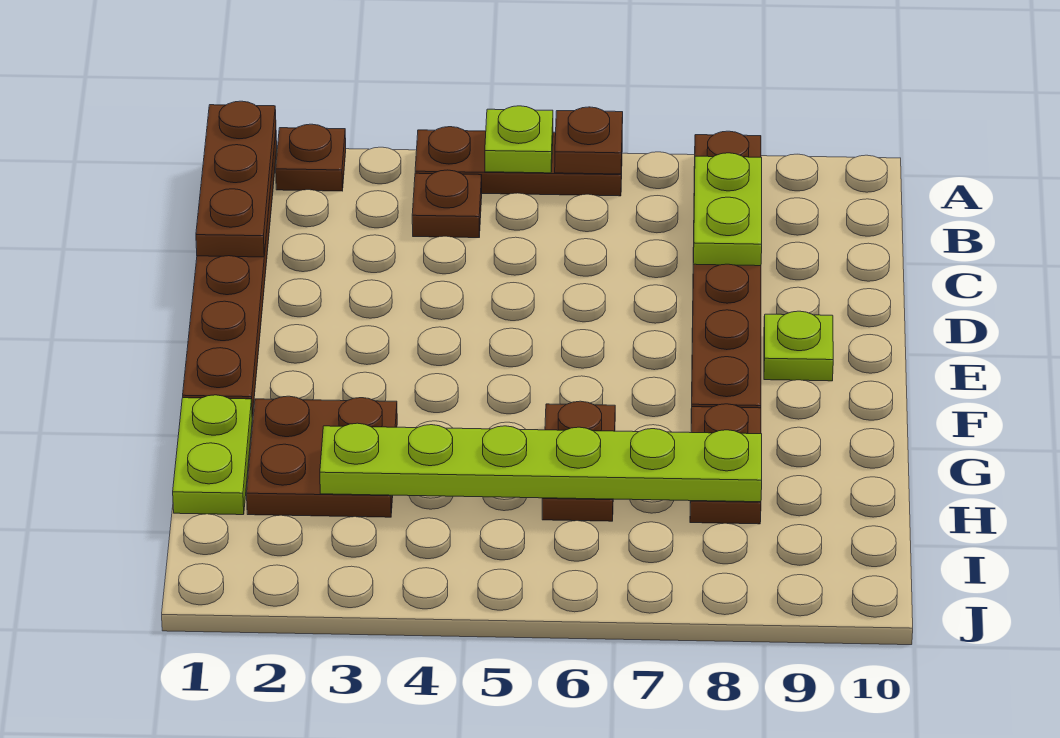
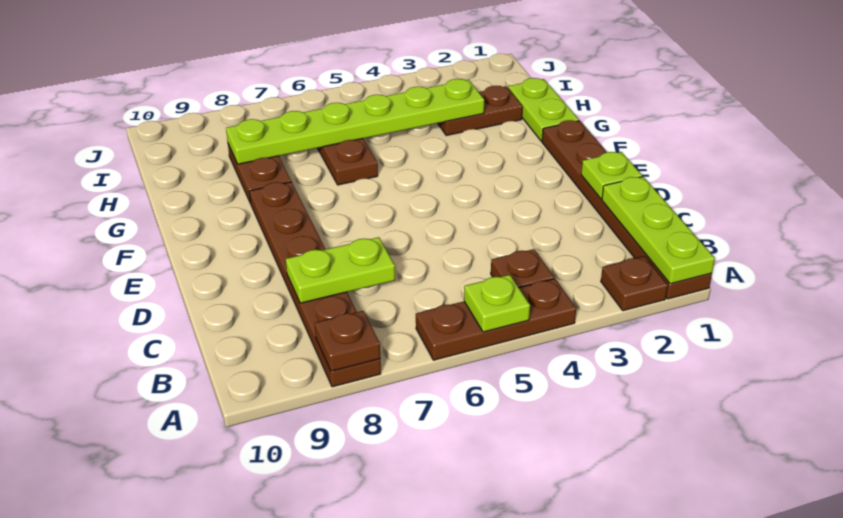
brown 1x3 plate [196,101,276,257] -> lime 1x3 plate [602,177,715,284]
brown 1x1 plate [555,107,623,174] -> brown 1x1 plate moved to [315,311,380,371]
lime 1x2 plate [693,153,762,266] -> lime 1x2 plate turned to [286,237,395,303]
lime 1x1 plate [764,311,833,381] -> lime 1x1 plate moved to [581,152,642,199]
brown 2x2 plate [247,396,397,517] -> brown 1x2 plate [438,86,523,136]

